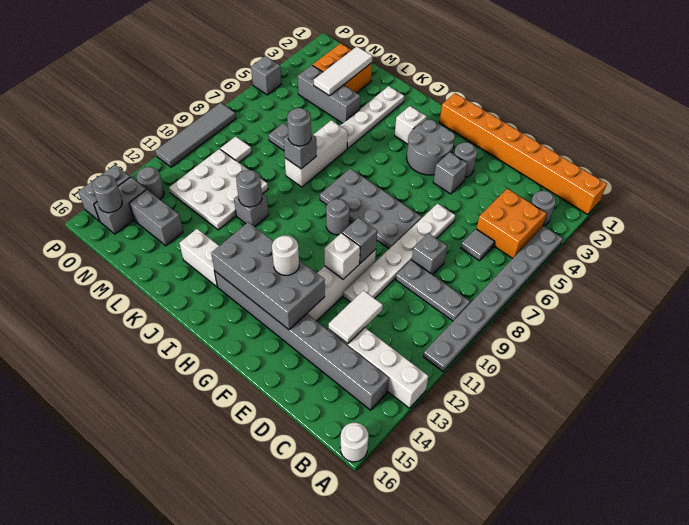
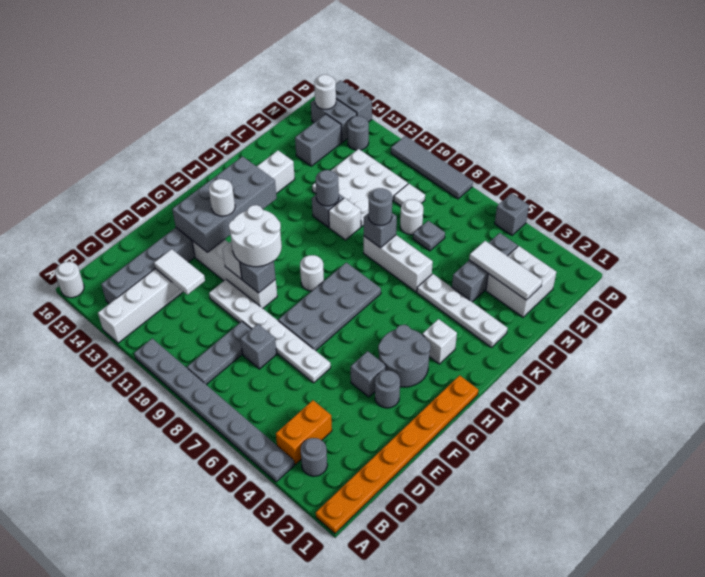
orange 1x8 brick [439,93,607,215] -> orange 1x8 plate [316,375,478,533]
orange 2x2 brick [476,189,546,258] -> orange 1x2 brick [276,400,332,464]
grey 1x1 tile [461,229,495,261] -> none
none -> white 2x2 round brick [229,205,282,267]
grey 1x1 round brick [326,199,349,235] -> white 1x1 round brick [300,255,324,291]
none -> white 1x1 brick [329,198,361,240]
orange 2x2 brick [313,43,372,93] -> white 2x2 brick [486,246,556,317]
none -> white 1x1 round brick [400,200,423,235]
grey 1x1 round brick [92,175,122,213] -> white 1x1 round brick [314,75,336,109]

